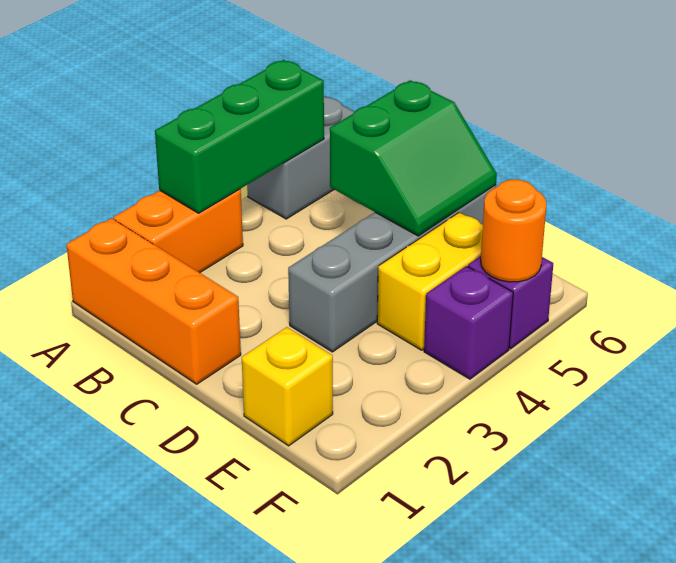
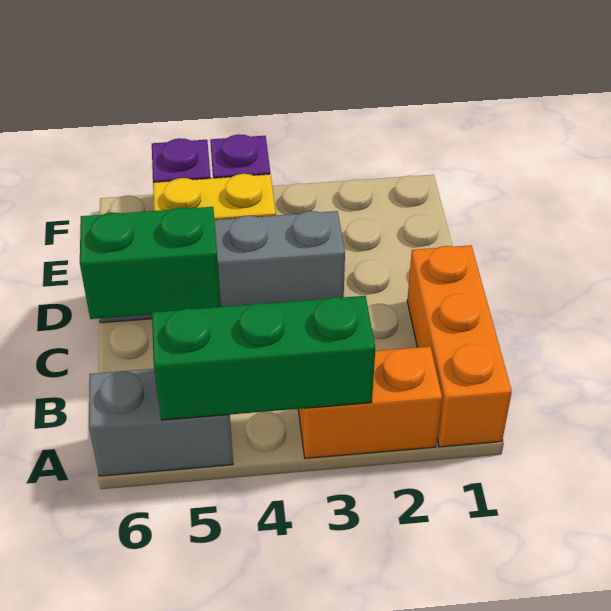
yellow 1x1 brick [242,327,333,446] -> none
orange 1x1 round brick [481,180,547,282] -> none

